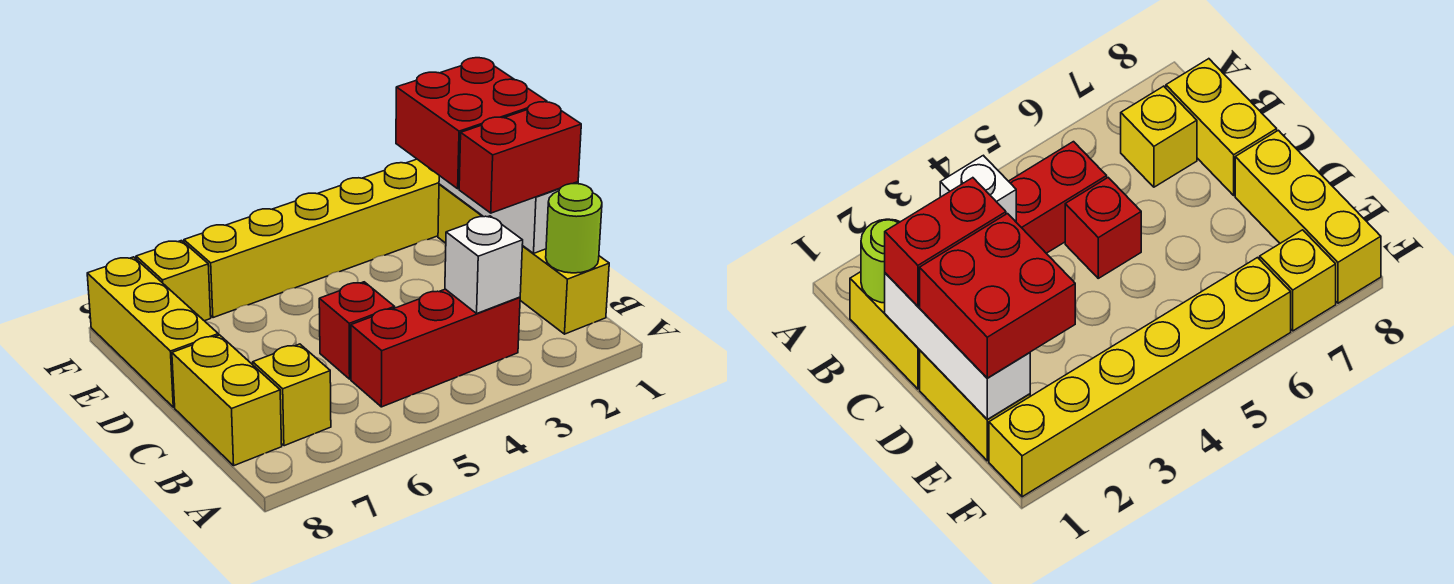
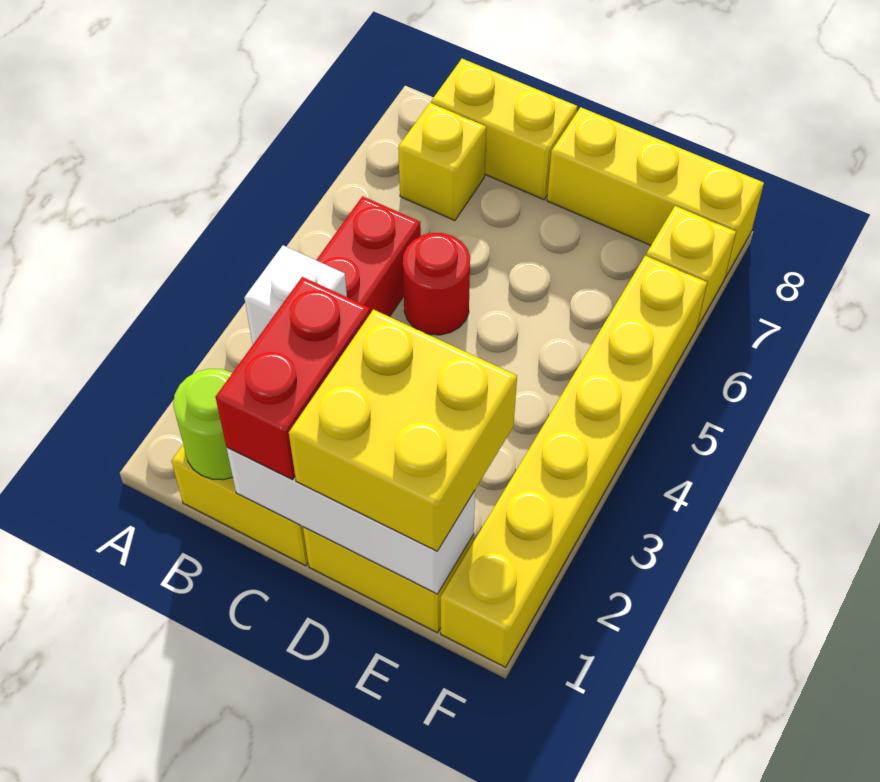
red 1x1 brick [319,282,395,379] -> red 1x1 round brick [403,233,470,335]
red 2x2 brick [396,58,547,189] -> yellow 2x2 brick [289,309,517,551]

